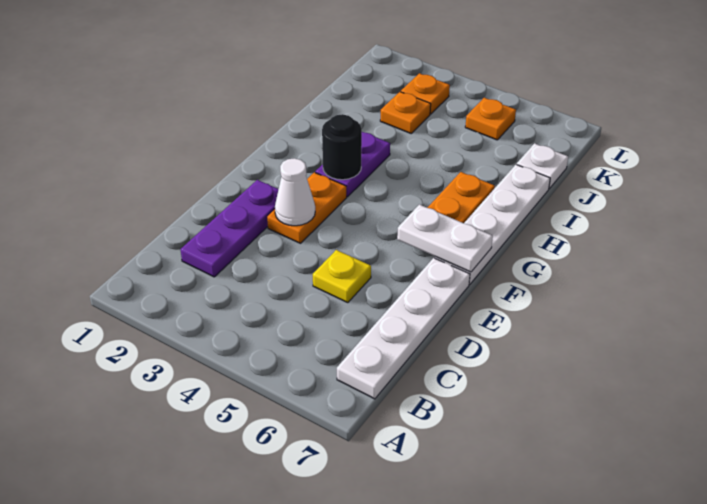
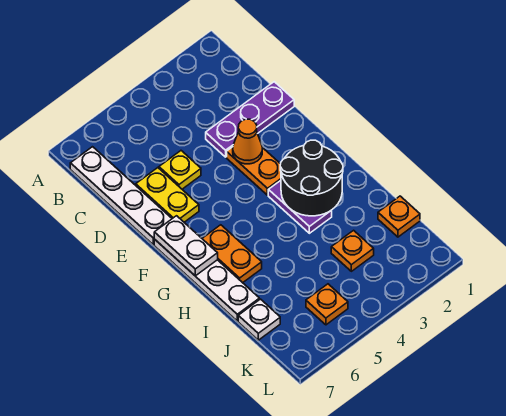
purple 1x3 plate [180,180,278,277] -> purple 1x3 plate turned to [206,82,294,157]
none -> yellow 1x2 plate [136,168,199,222]
white 1x1 cone [275,158,315,226] -> orange 1x1 cone [233,119,262,164]
white 1x2 plate [397,204,493,272] -> white 1x2 plate turned to [154,216,218,276]
black 1x1 round brick [322,114,362,180] -> black 2x2 round brick [280,140,343,216]
orange 1x1 plate [401,73,450,114] -> orange 1x1 plate moved to [378,196,420,237]

